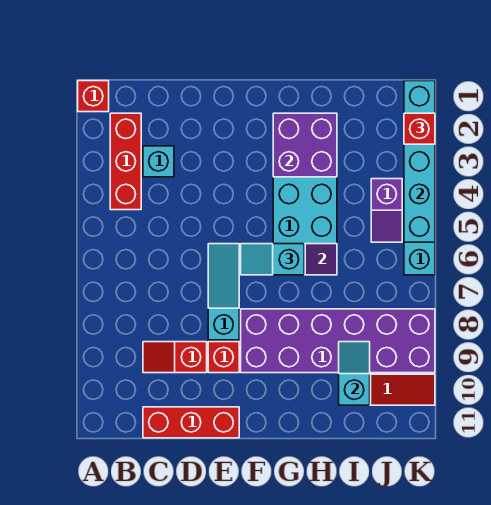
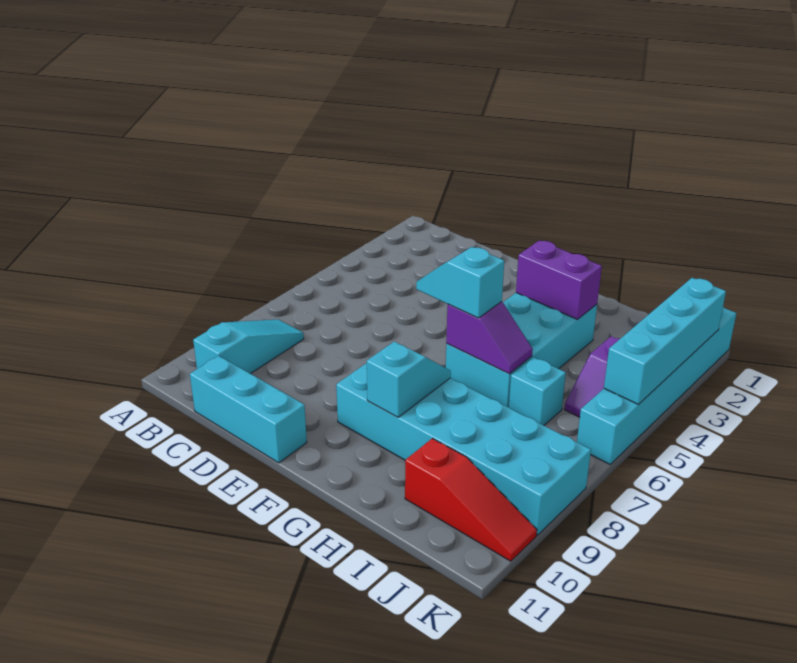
red 1x1 brick [78,81,109,112] -> none
red 1x3 brick [110,113,141,210] -> none
cyan 1x1 brick [143,146,174,177] -> cyan 1x1 brick moved to [509,357,566,425]
red 1x2 slope [143,342,207,373] -> none
red 1x3 brick [143,407,239,438] -> cyan 1x3 brick [190,356,307,463]
cyan 1x3 slope [208,244,239,340] -> cyan 1x3 slope moved to [193,319,304,374]
red 1x1 brick [208,342,239,373] -> none
purple 2x6 brick [241,309,435,373] -> cyan 2x6 brick [336,363,591,535]
purple 2x2 brick [273,113,337,177] -> purple 1x2 brick [516,240,602,319]
cyan 1x2 slope [339,342,370,405] -> cyan 1x2 slope moved to [367,342,451,417]
red 1x1 brick [404,113,435,144] -> none

